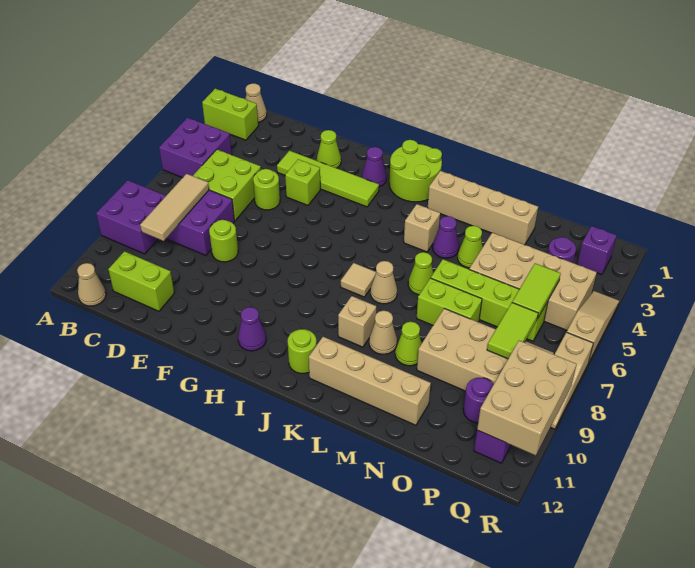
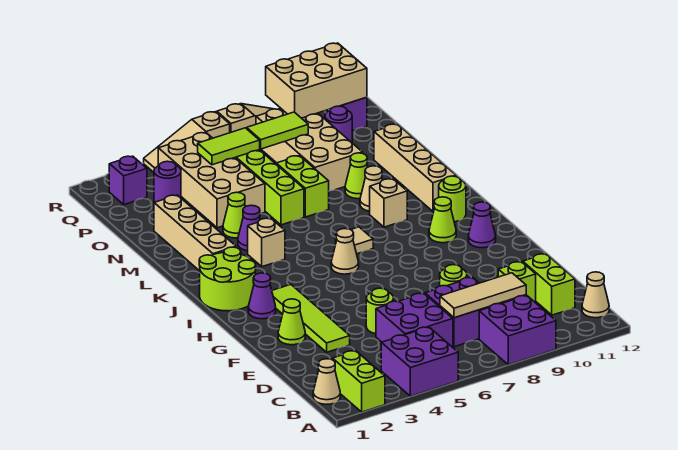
lime 2x2 brick [193,150,261,221] -> purple 2x2 brick [376,293,453,347]
lime 1x1 brick [285,159,320,205] -> lime 1x1 brick moved to [498,262,536,303]
tan 1x1 cone [371,261,397,304] -> tan 1x1 cone moved to [331,229,359,274]
lime 1x1 cone [408,252,433,295] -> lime 1x1 cone moved to [429,197,456,243]

